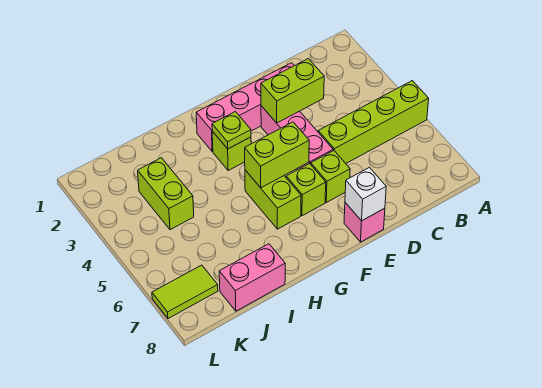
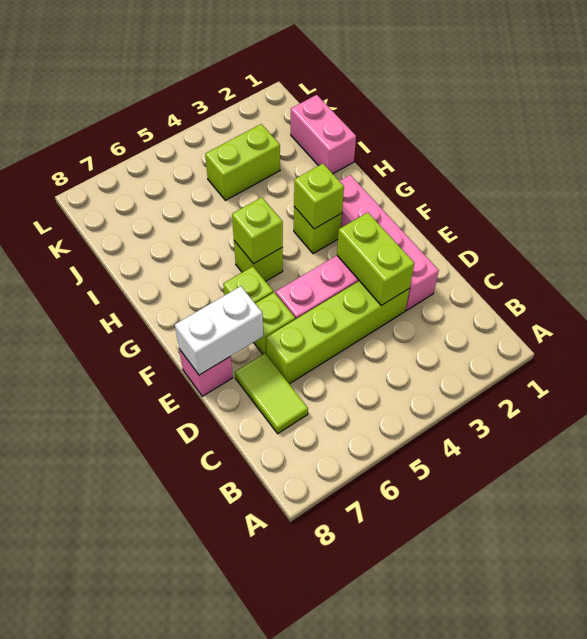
lime 1x4 brick [318,81,429,163] -> lime 1x4 brick turned to [266,281,410,384]
white 1x1 brick [345,167,386,221] -> white 1x2 brick [175,286,263,375]
lime 1x2 brick [245,122,309,188] -> lime 1x1 brick [232,197,283,264]
lime 1x1 plate [212,112,251,149] -> lime 1x1 brick [294,164,344,229]
lime 1x2 brick [245,170,301,229] -> lime 1x1 brick [234,241,283,281]
pink 1x2 brick [219,244,285,311] -> pink 1x2 brick moved to [291,95,356,174]
lime 1x2 tile [152,265,218,318] -> lime 1x2 tile moved to [235,353,308,434]

